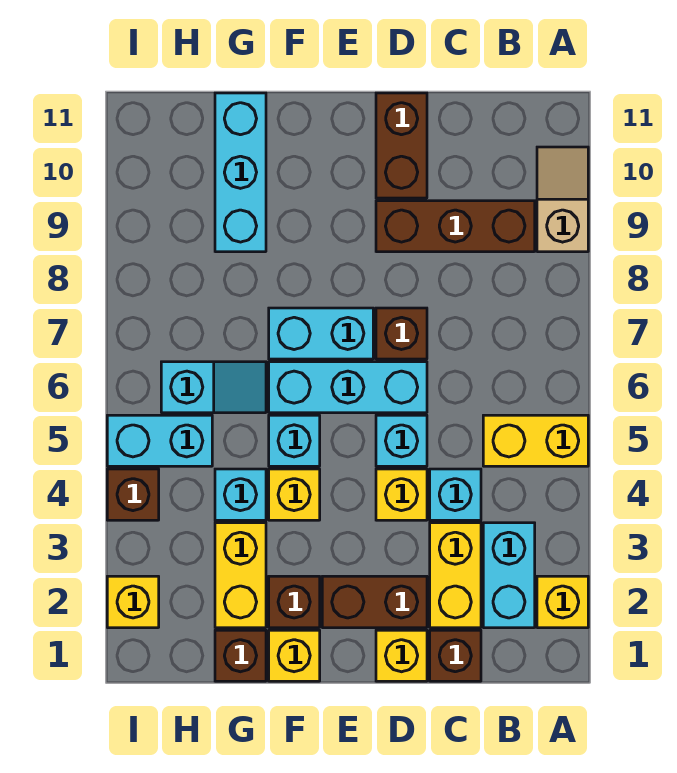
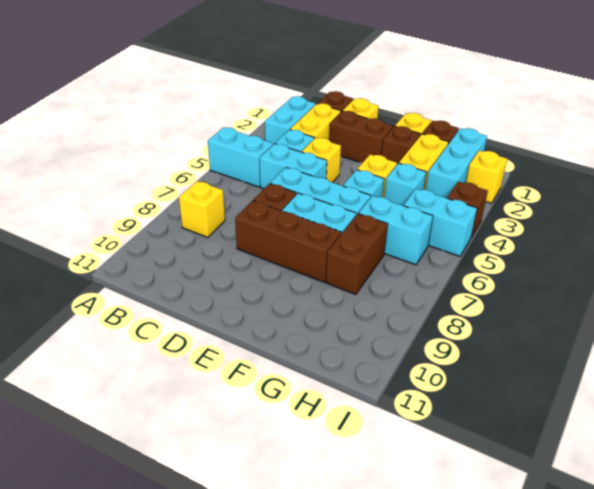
yellow 1x1 brick [537,576,588,628] -> yellow 1x1 brick moved to [179,181,225,237]
yellow 1x2 brick [483,415,588,466] -> cyan 1x2 brick [208,128,273,187]
tan 1x2 slope [537,147,588,252] -> none
brown 1x3 brick [376,201,535,252] -> brown 1x3 brick moved to [235,201,341,282]
cyan 1x1 brick [376,415,427,466] -> cyan 1x2 brick [260,144,327,189]
brown 1x2 brick [376,93,427,198] -> brown 1x2 brick moved to [326,214,388,294]
cyan 1x2 slope [161,362,266,413] -> cyan 1x2 brick [359,196,433,265]
cyan 1x3 brick [215,93,266,252] -> cyan 1x3 brick moved to [426,128,487,198]

